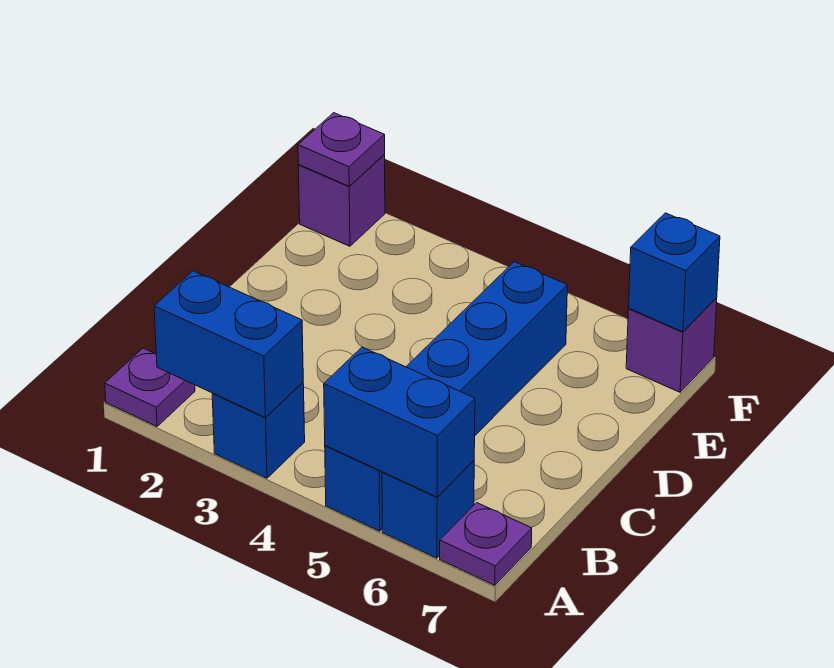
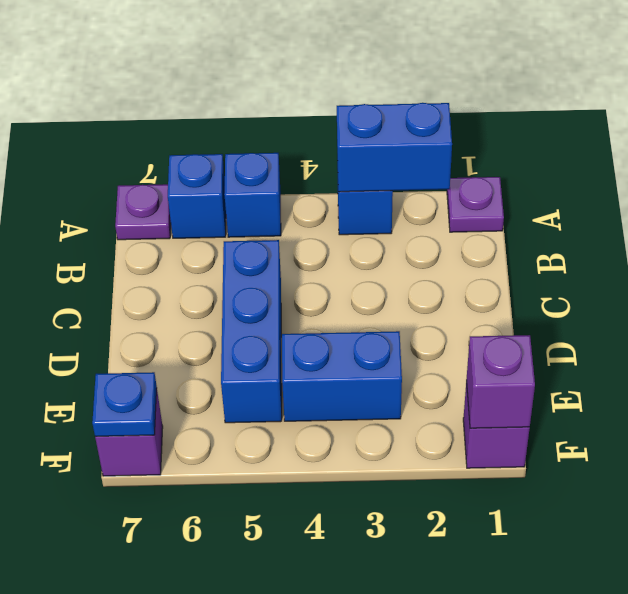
blue 1x2 brick [324,347,475,497] -> blue 1x2 brick moved to [282,331,402,421]
purple 1x1 plate [298,113,385,186] -> purple 1x1 brick [466,335,535,428]
blue 1x1 brick [629,213,720,332] -> blue 1x1 plate [92,372,157,436]

